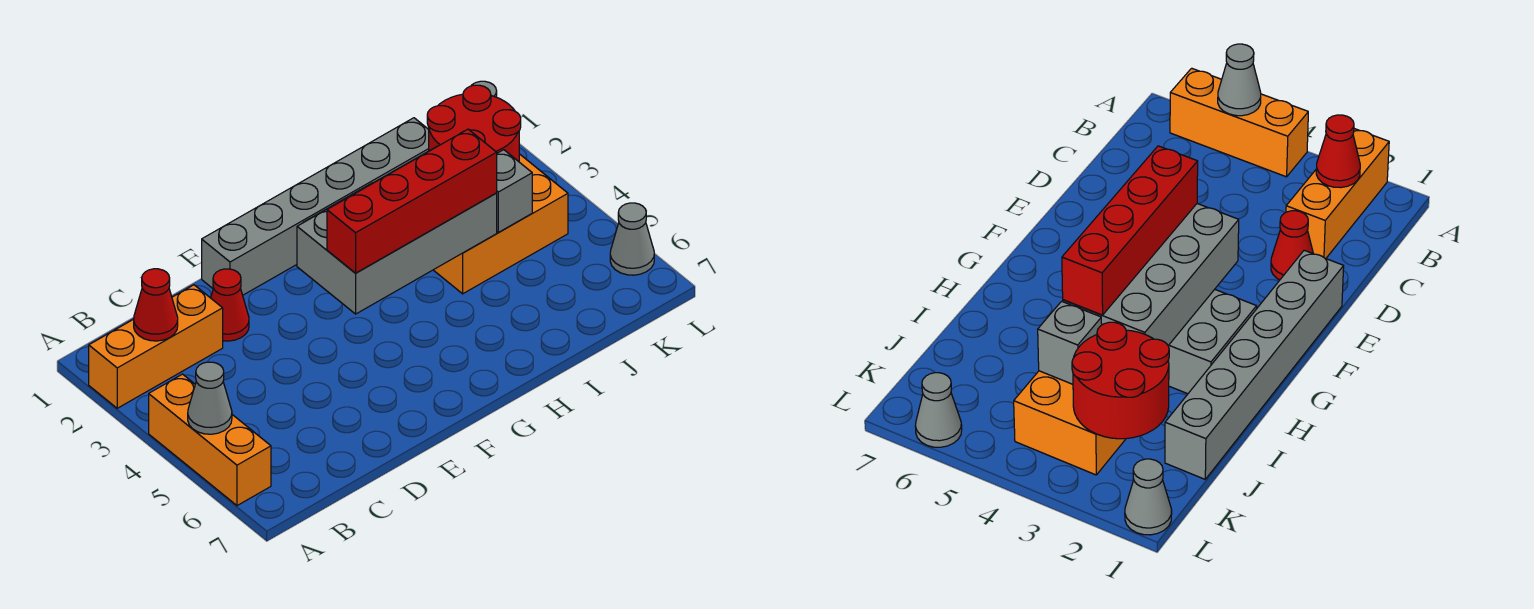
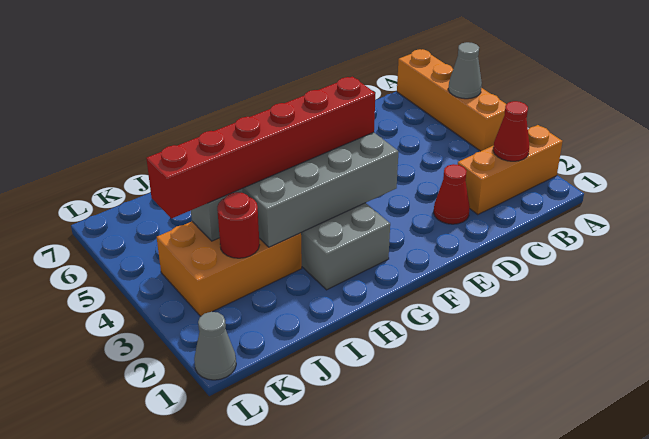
orange 1x3 brick [149,374,271,506] -> orange 1x4 brick [397,49,506,151]
grey 1x6 brick [202,118,429,295] -> none
red 1x4 brick [327,129,497,273] -> red 1x6 brick [146,77,375,219]
red 2x2 round brick [427,85,521,162] -> red 1x1 round brick [217,192,259,258]
grey 1x1 cone [610,203,654,275] -> none

